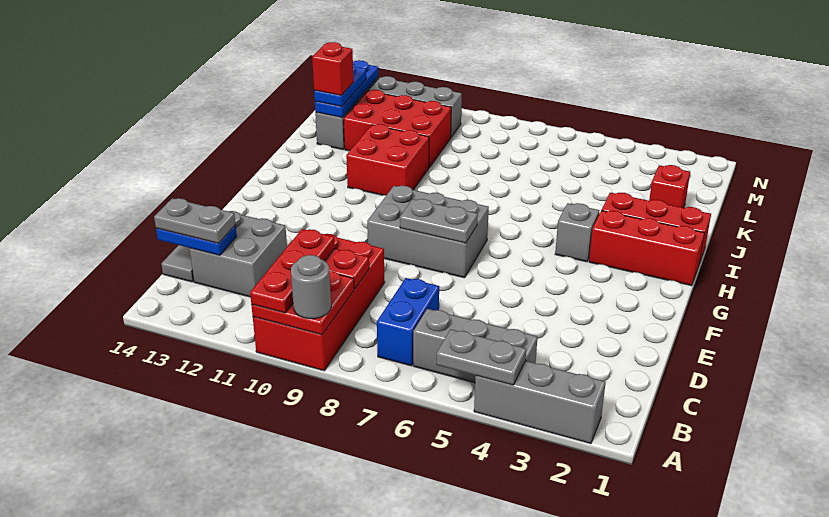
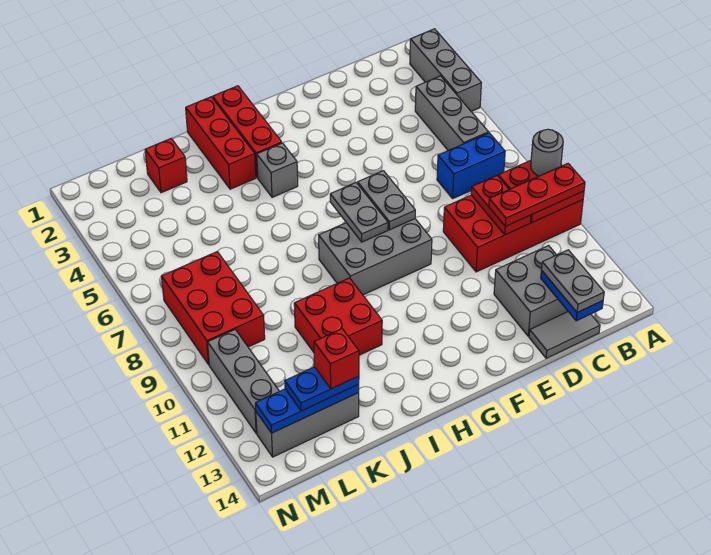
grey 1x2 plate [436,329,526,385] -> grey 1x2 plate moved to [330,183,388,242]
grey 2x3 brick [367,186,489,278] -> grey 2x3 brick turned to [319,219,432,295]
red 2x3 brick [344,90,451,168] -> red 2x3 brick moved to [162,252,265,365]

